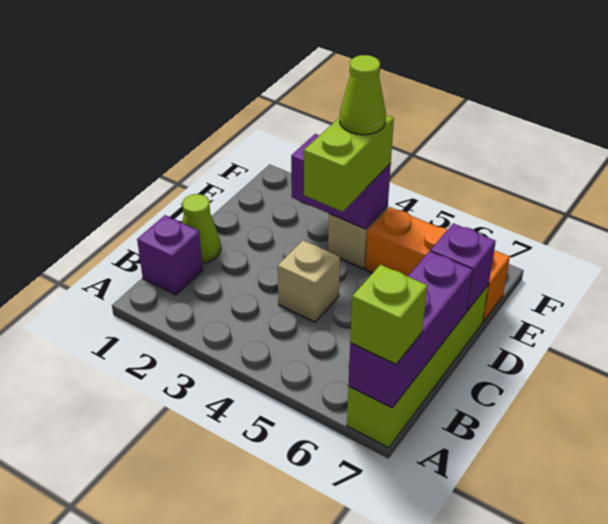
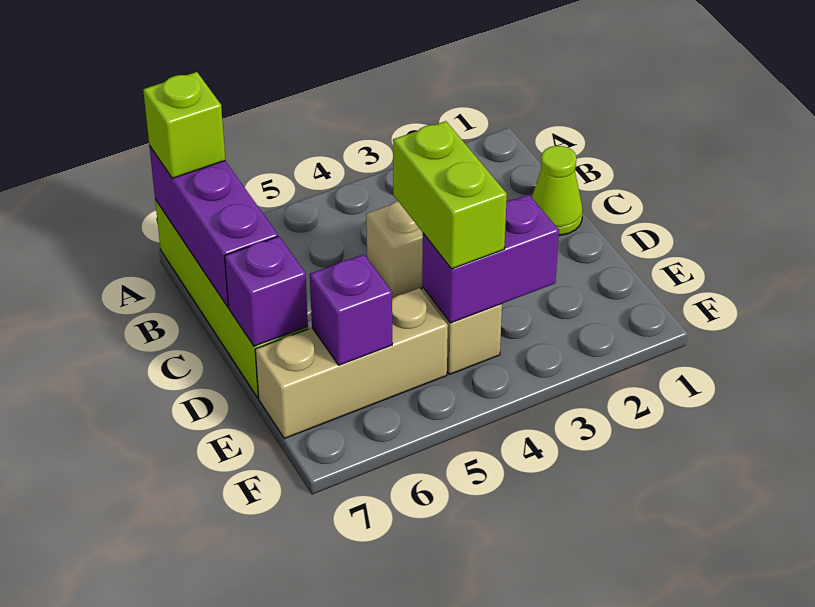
purple 1x1 brick [137,215,203,295] -> purple 1x1 brick moved to [310,254,392,365]
lime 1x1 cone [340,55,386,135] -> none
orange 1x3 brick [365,207,510,322] -> tan 1x3 brick [255,288,448,438]

